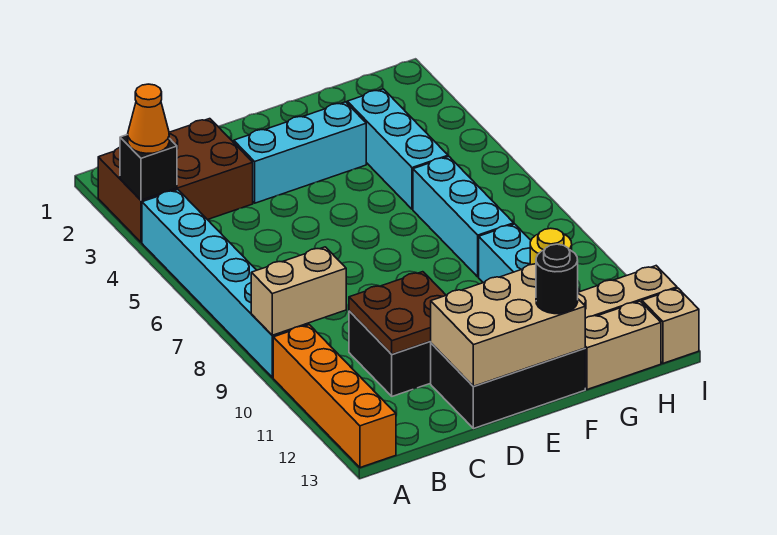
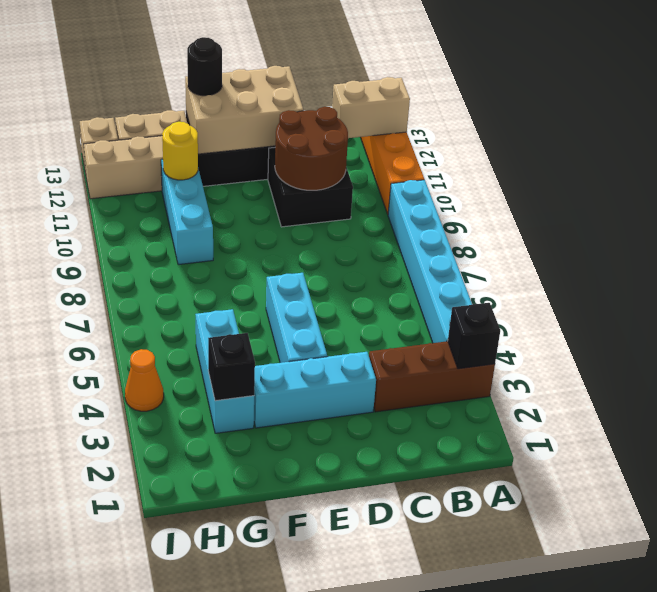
brown 2x3 brick [98,119,253,242] -> brown 1x3 brick [369,341,495,412]
orange 1x1 cone [128,84,169,153] -> orange 1x1 cone moved to [125,349,164,411]
tan 1x2 brick [251,247,346,335] -> tan 1x2 brick moved to [332,77,410,138]
brown 2x2 plate [349,272,446,354] -> brown 2x2 round brick [275,107,348,190]
none -> black 1x1 brick [208,333,255,401]
cyan 1x3 brick [413,157,514,277] -> cyan 1x3 brick moved to [266,273,327,363]

